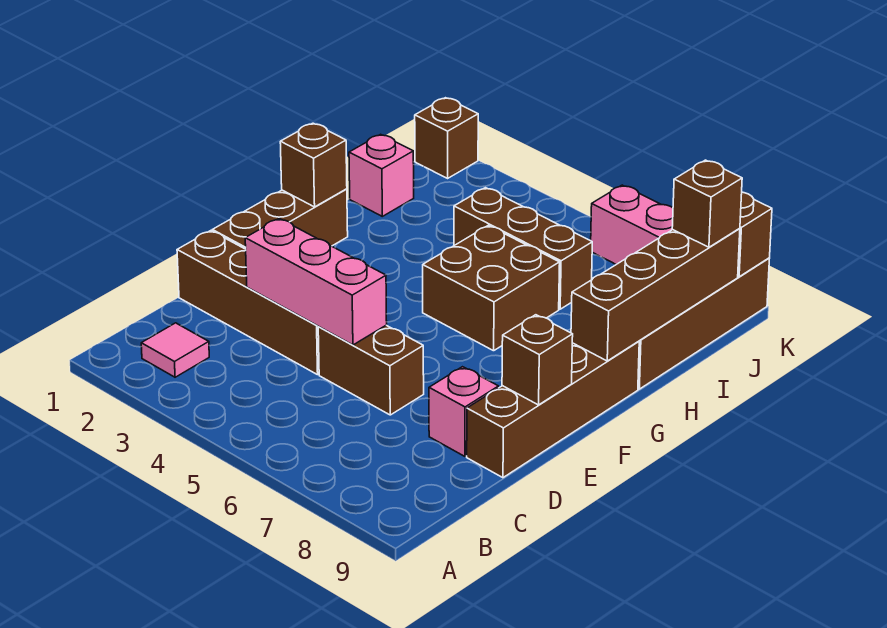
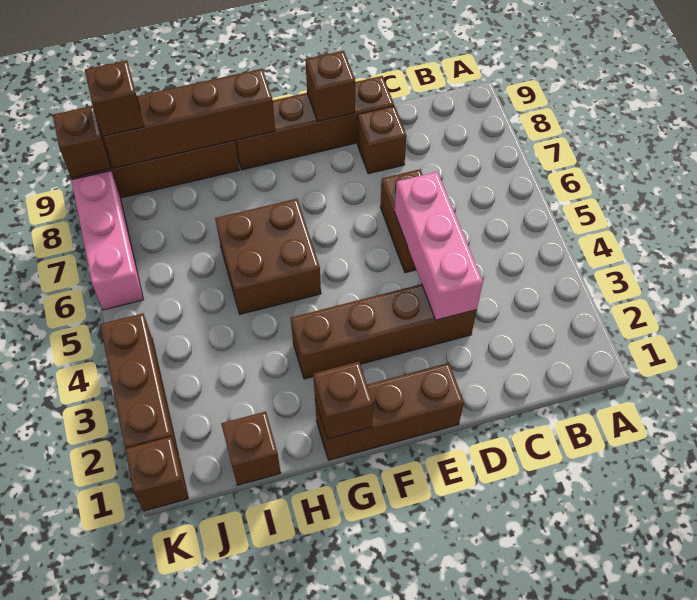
pink 1x1 tile [141,323,209,377] -> none
brown 1x4 brick [177,231,319,375] -> brown 1x4 brick turned to [291,284,477,379]
pink 1x1 brick [429,367,499,456] -> brown 1x1 brick [357,106,407,174]
pink 1x1 brick [349,134,414,216] -> brown 1x1 brick [221,412,281,485]
brown 1x3 brick [454,188,592,309] -> brown 1x3 brick moved to [100,313,178,453]

